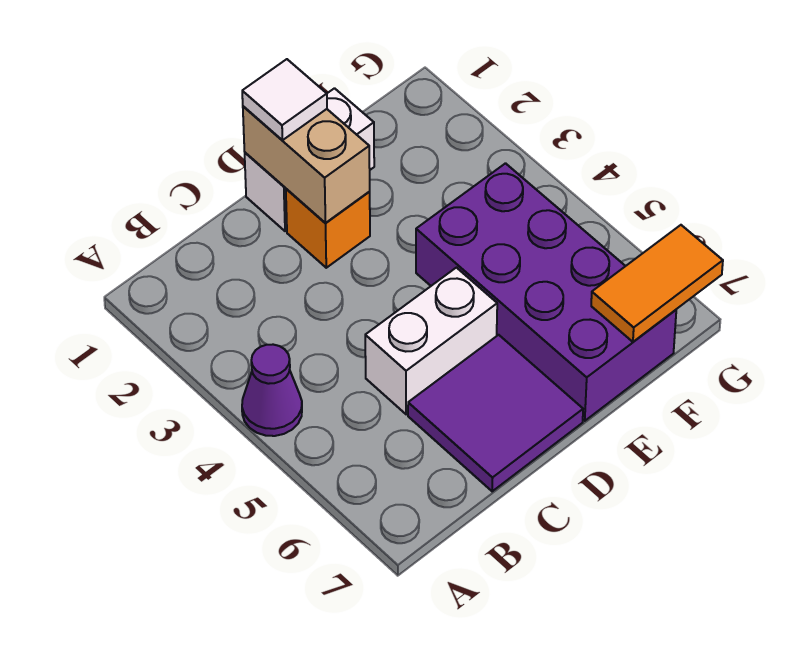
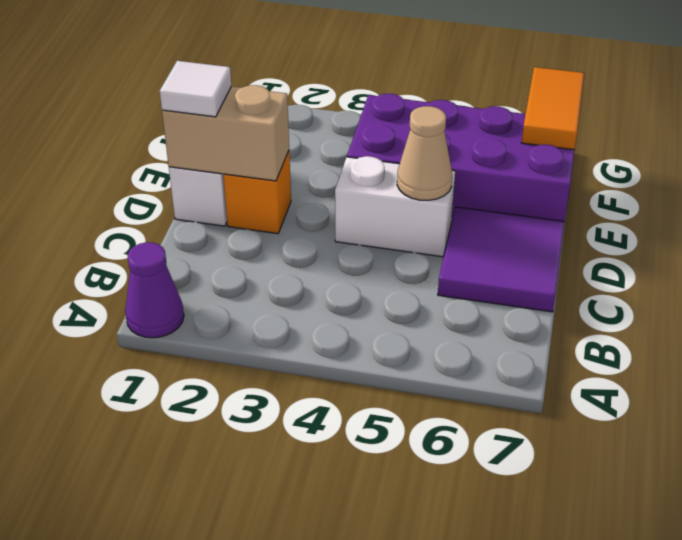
purple 1x1 cone [242,345,302,436] -> purple 1x1 cone moved to [125,242,184,338]
white 1x2 brick [365,268,497,414] -> white 1x2 brick turned to [335,156,455,257]
none -> tan 1x1 cone [397,106,452,200]

